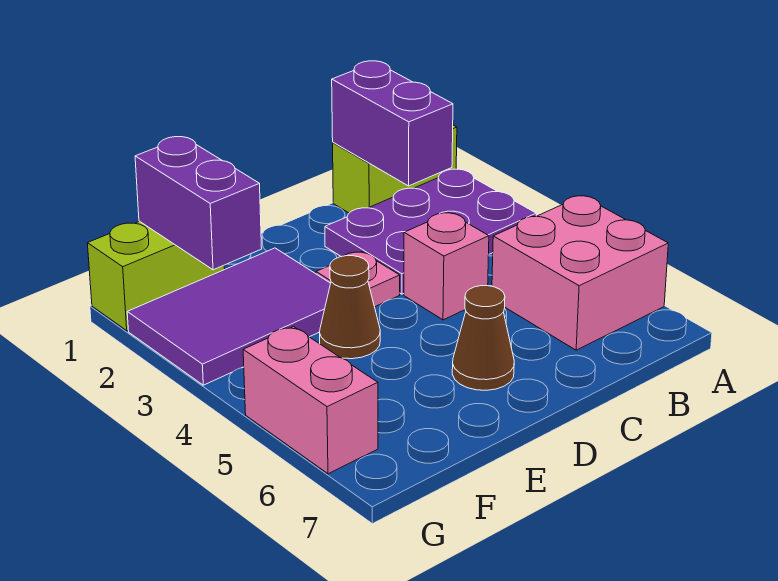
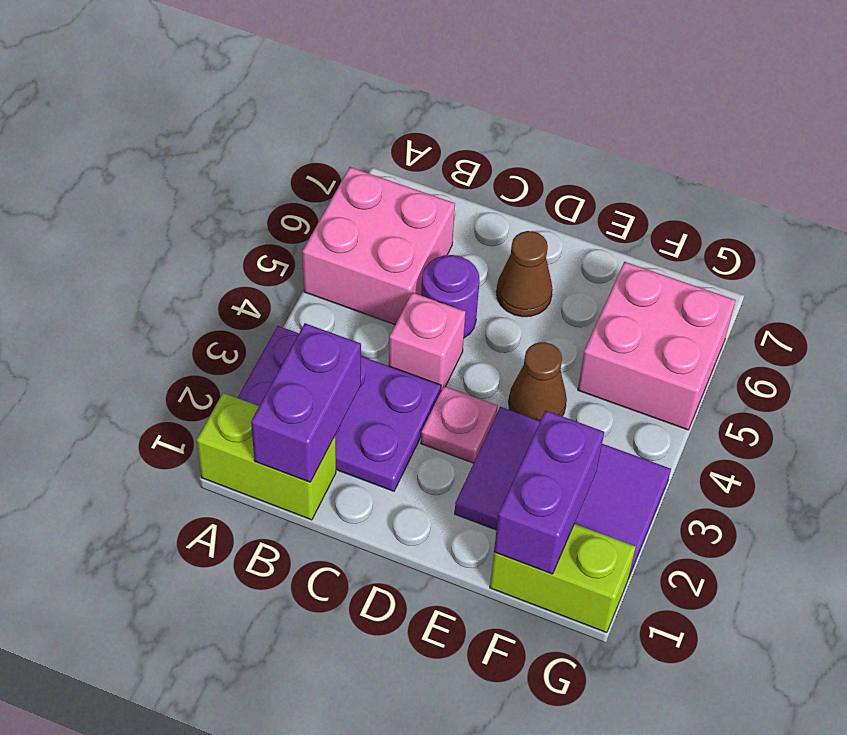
none -> purple 1x1 round brick [421,255,480,338]
pink 1x2 brick [243,327,378,474] -> pink 2x2 brick [578,262,736,430]

